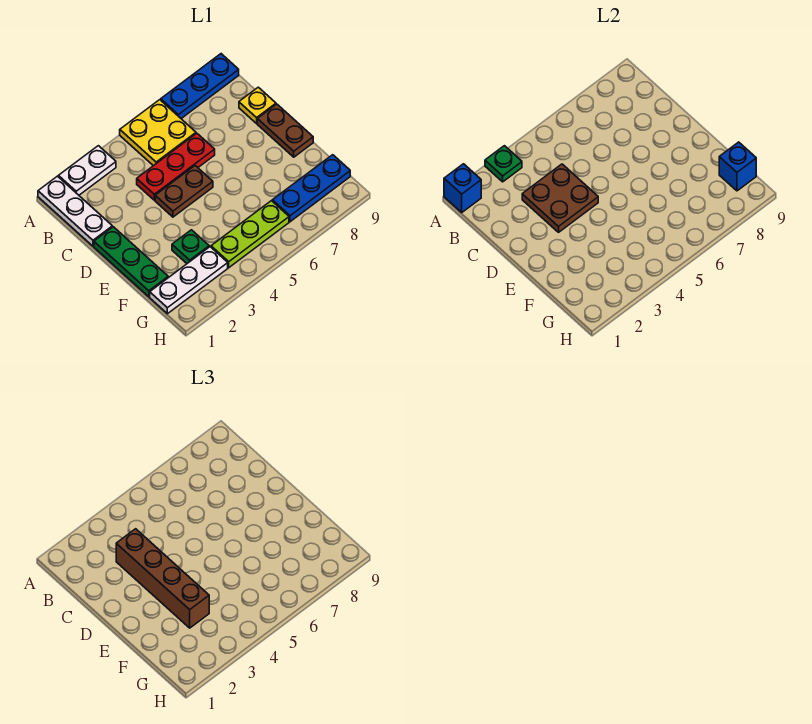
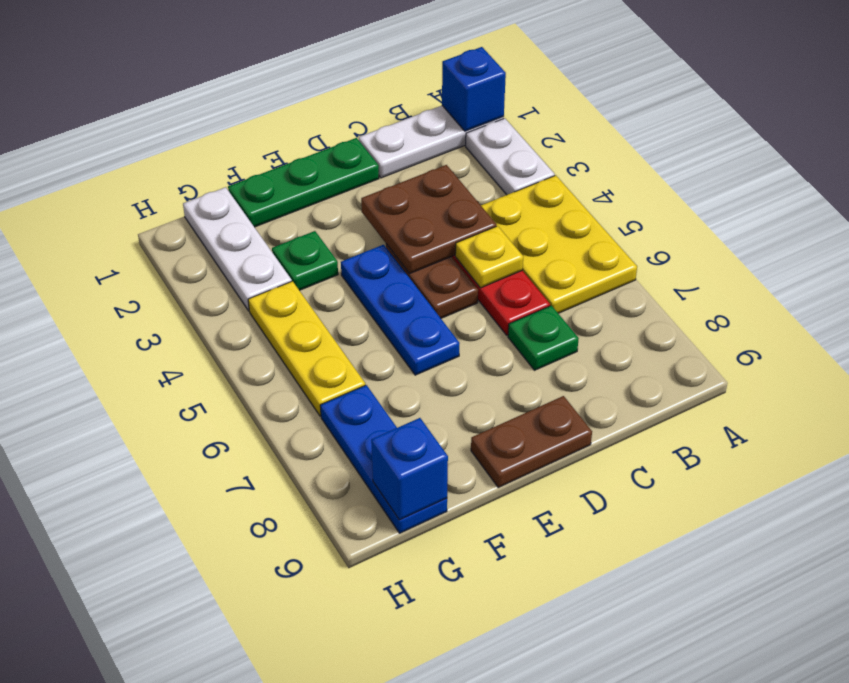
green 1x1 plate [485,146,522,182] -> green 1x1 plate moved to [508,306,579,370]
yellow 2x2 plate [120,100,196,166] -> yellow 2x3 plate [481,175,637,313]
blue 1x3 plate [161,54,239,119] -> blue 1x3 plate moved to [341,245,459,375]
brown 1x4 brick [116,529,209,628] -> none
yellow 1x1 plate [239,87,276,123] -> yellow 1x1 plate moved to [455,226,523,288]
lime 1x3 plate [211,201,289,268] -> yellow 1x3 plate [248,281,365,416]

